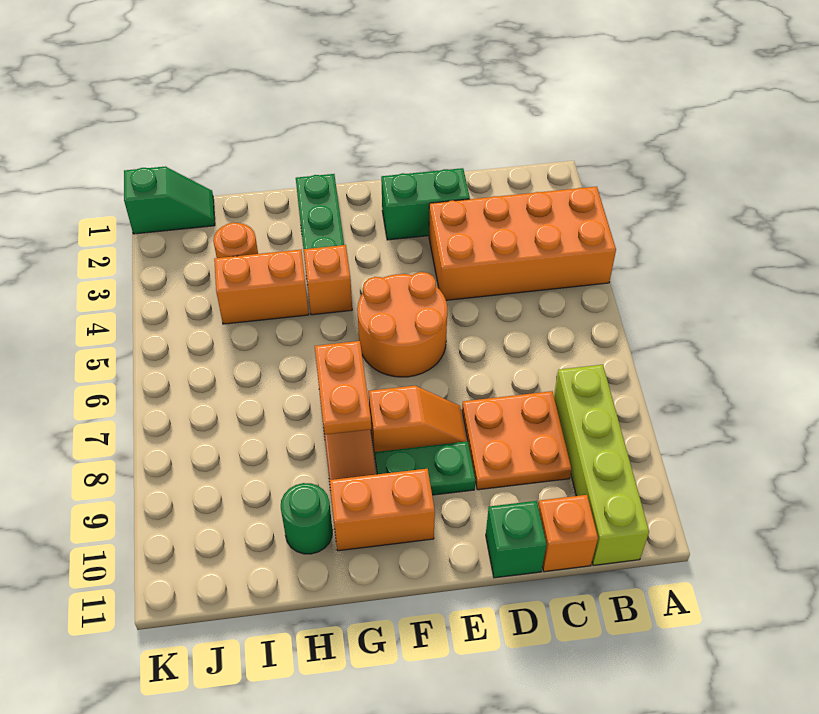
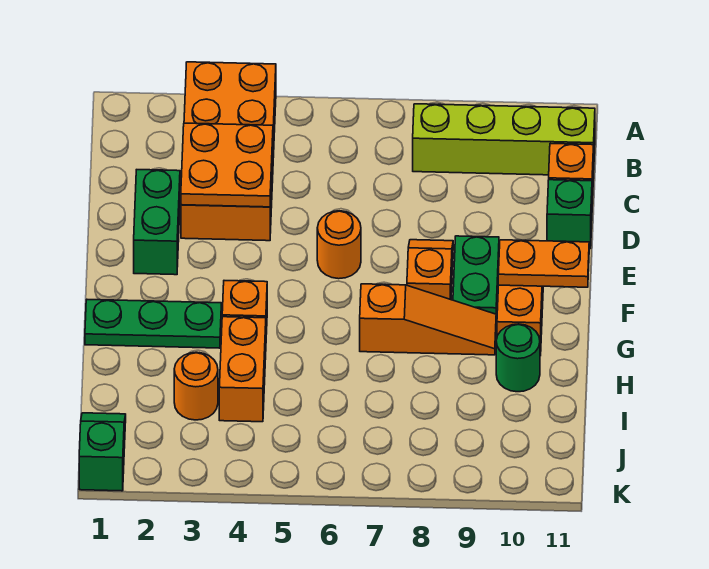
orange 2x2 plate [462,391,572,490] -> orange 2x2 plate moved to [181,123,273,207]
orange 2x2 round brick [357,272,447,377] -> orange 1x1 round brick [317,211,361,279]
orange 1x2 plate [315,341,371,435] -> orange 1x2 plate moved to [498,240,589,287]

